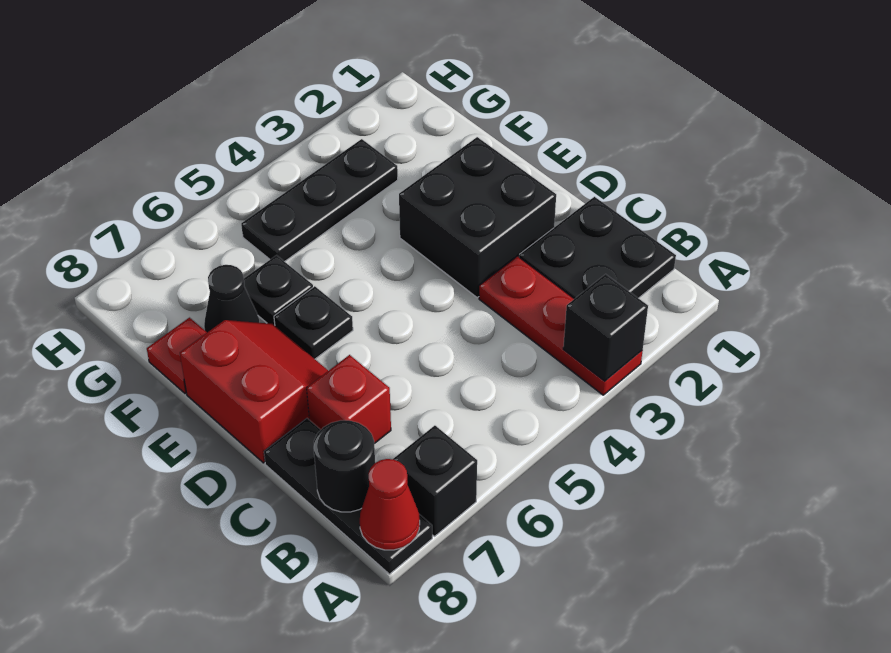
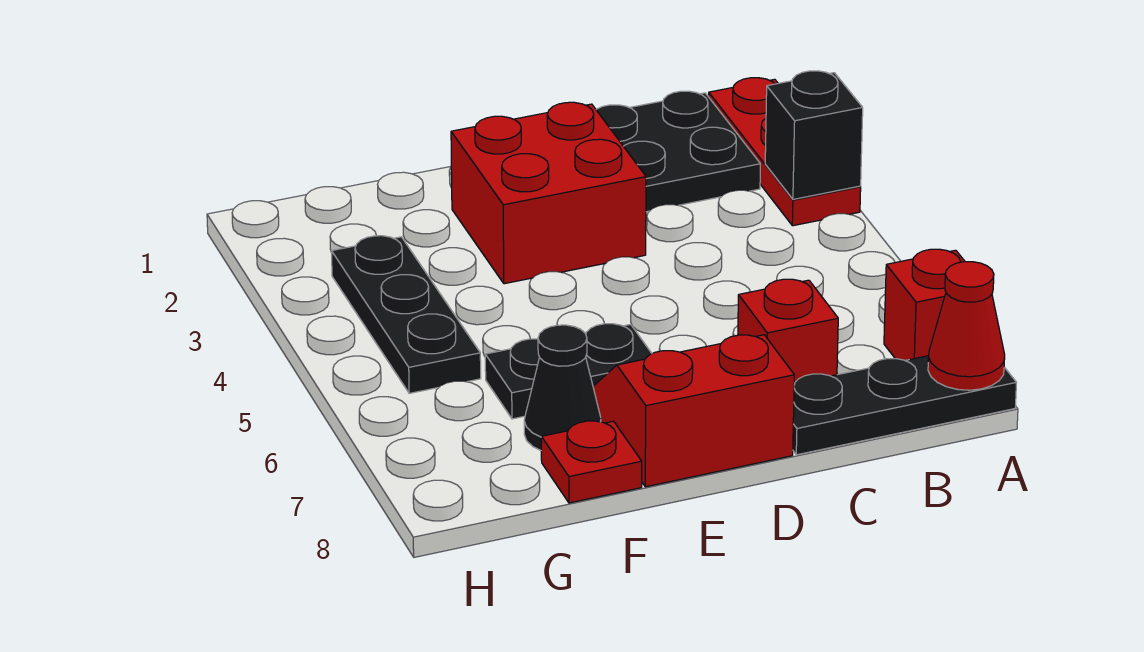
red 1x3 plate [479,256,643,395] -> red 1x3 plate turned to [709,78,861,226]
black 1x1 brick [393,426,477,536] -> red 1x1 brick [884,249,965,360]
black 1x1 round brick [314,420,375,512] -> none
black 2x2 brick [399,137,556,298] -> red 2x2 brick [451,102,646,284]

